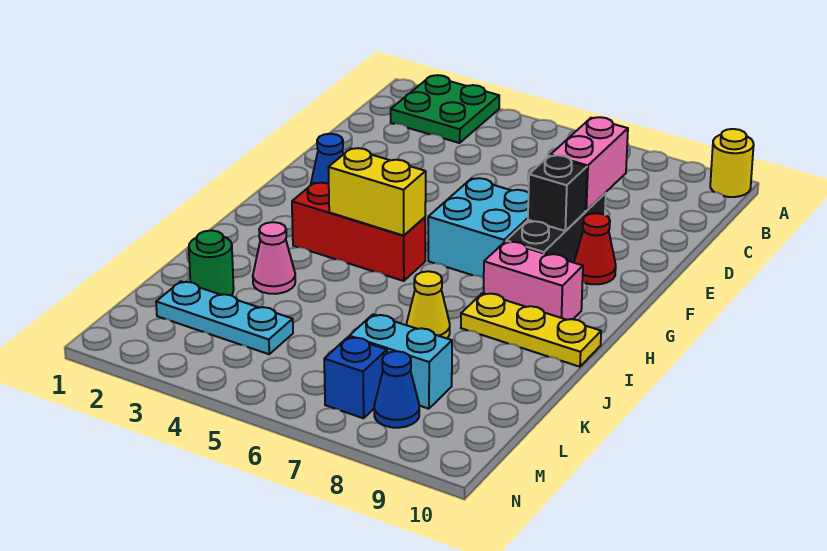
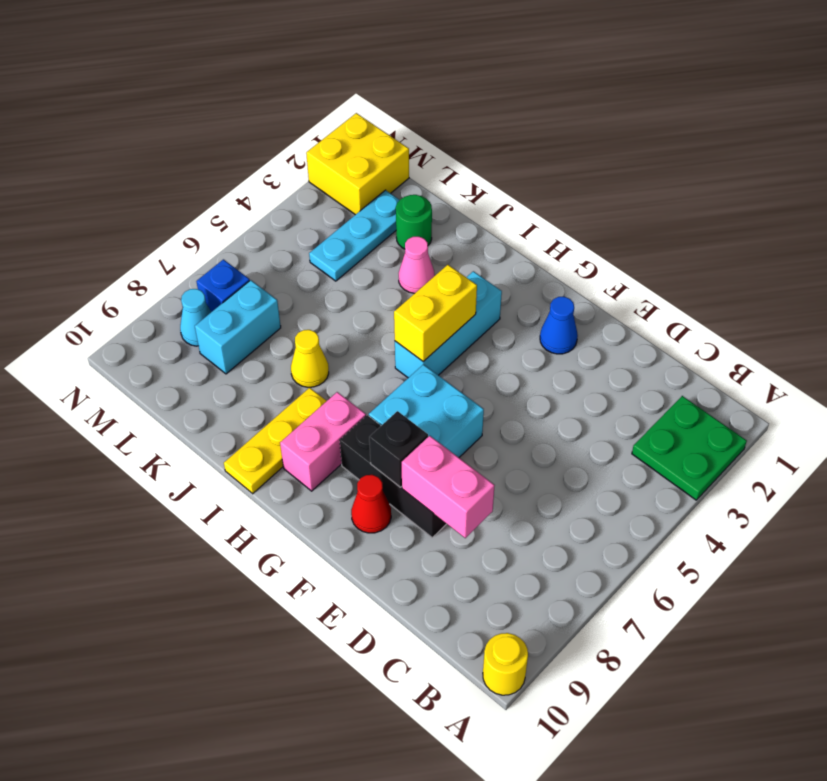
red 1x3 brick [292,183,425,281] -> cyan 1x3 brick [395,271,502,378]
none -> yellow 2x2 brick [306,113,409,215]
blue 1x1 cone [374,351,419,428] -> cyan 1x1 cone [180,289,211,346]

